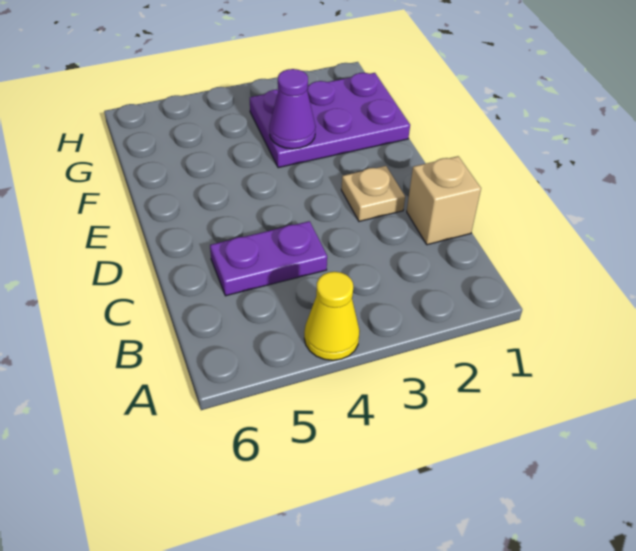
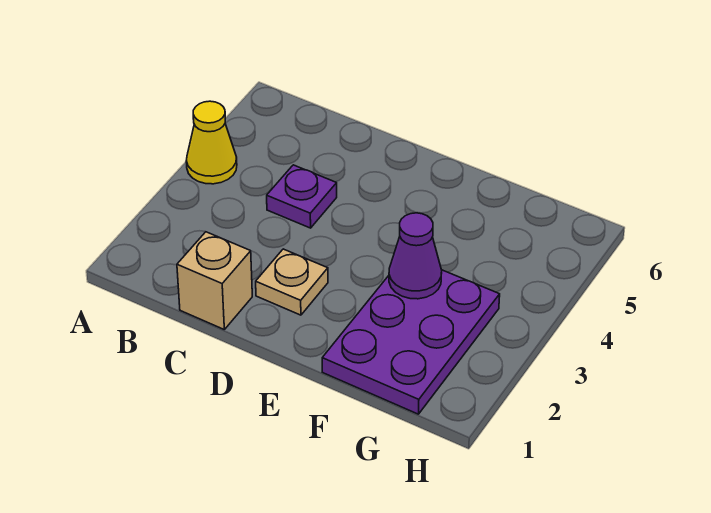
purple 1x2 plate [210,221,327,296] -> purple 1x1 plate [267,165,337,228]

